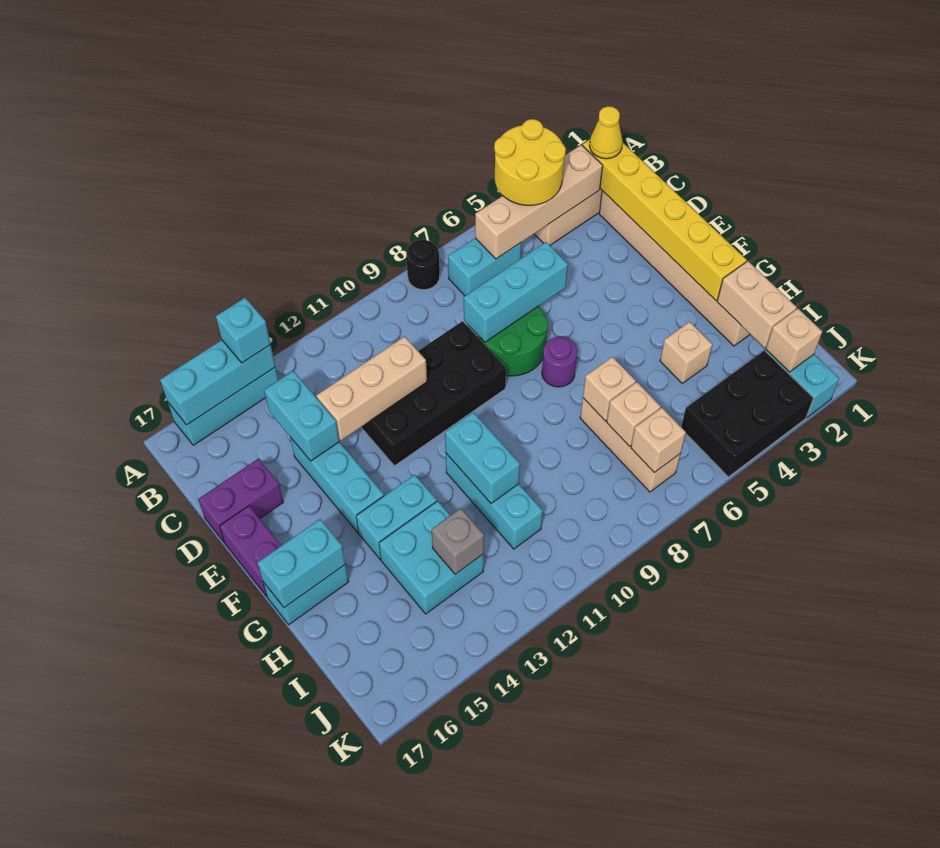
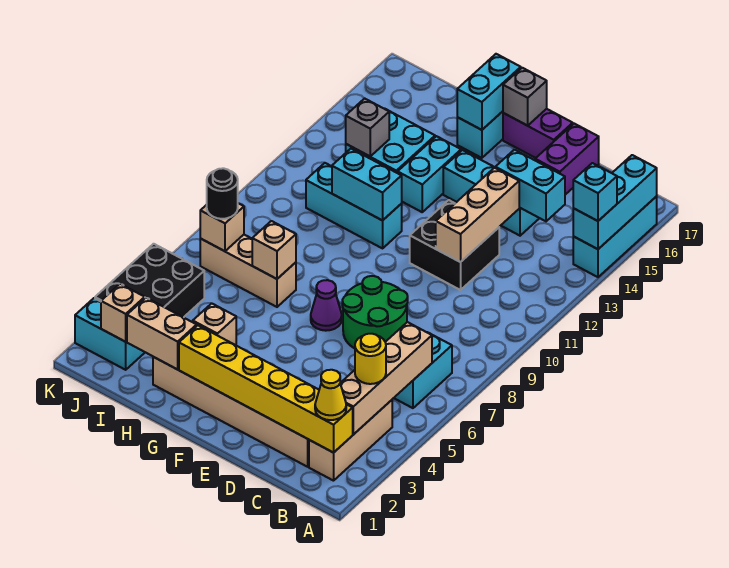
yellow 2x2 round brick [494,119,566,206] -> yellow 1x1 round brick [355,334,386,384]
black 1x1 round brick [406,240,440,290] -> black 1x1 round brick moved to [207,168,238,219]
cyan 1x3 brick [464,242,568,342] -> none
black 2x4 brick [361,321,506,466] -> black 2x2 brick [410,200,499,290]
purple 1x1 round brick [542,337,577,387] -> purple 1x1 cone [311,280,342,331]
none -> grey 1x1 brick [503,68,547,126]
tan 1x1 brick [607,382,661,447] -> none

